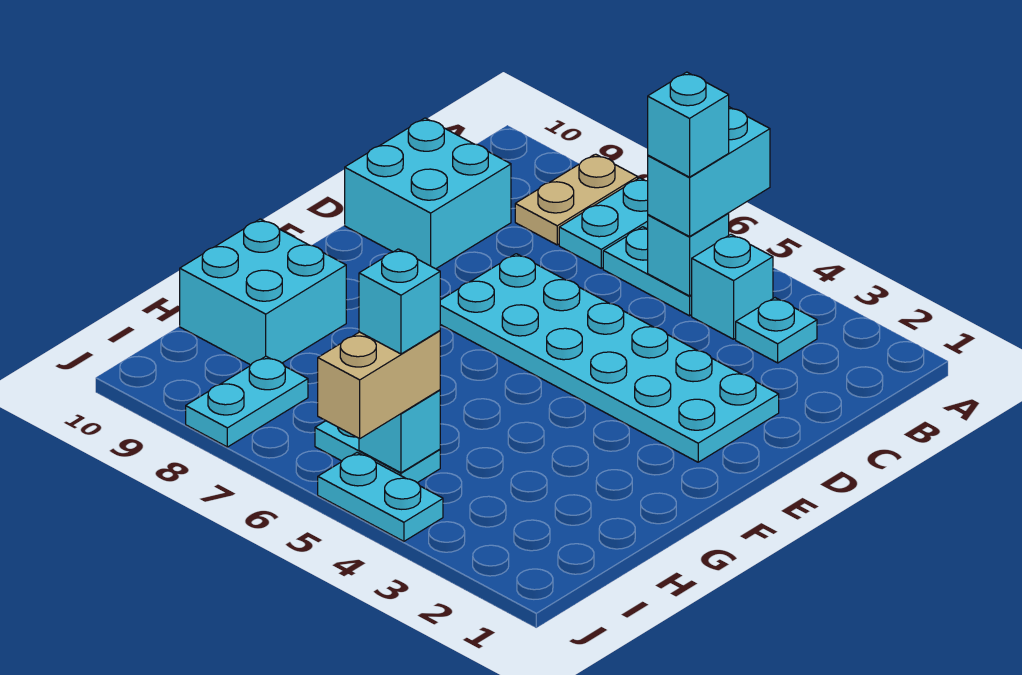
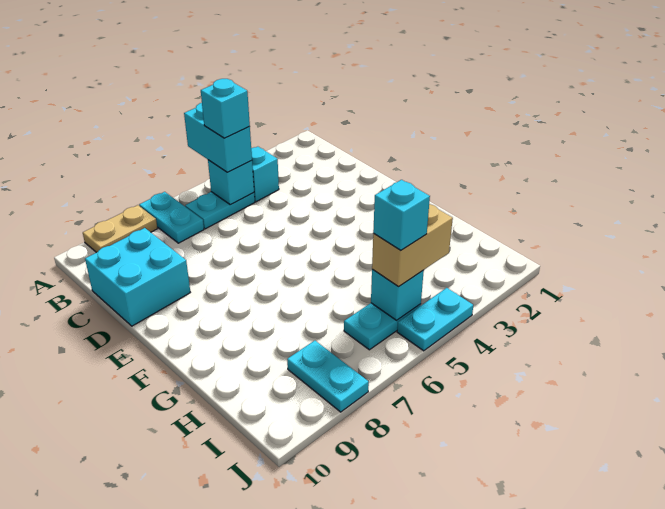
tan 1x2 plate [515,154,638,245] -> tan 1x2 plate turned to [83,205,157,253]
cyan 1x1 plate [736,298,817,363] -> none
cyan 2x6 plate [440,254,779,462] -> none
cyan 2x2 brick [180,219,346,365] -> none
tan 1x2 brick [318,331,440,438] -> tan 1x2 brick turned to [372,204,453,287]

